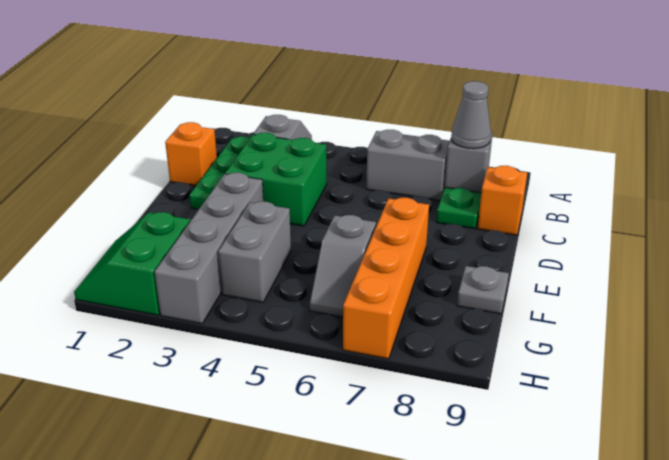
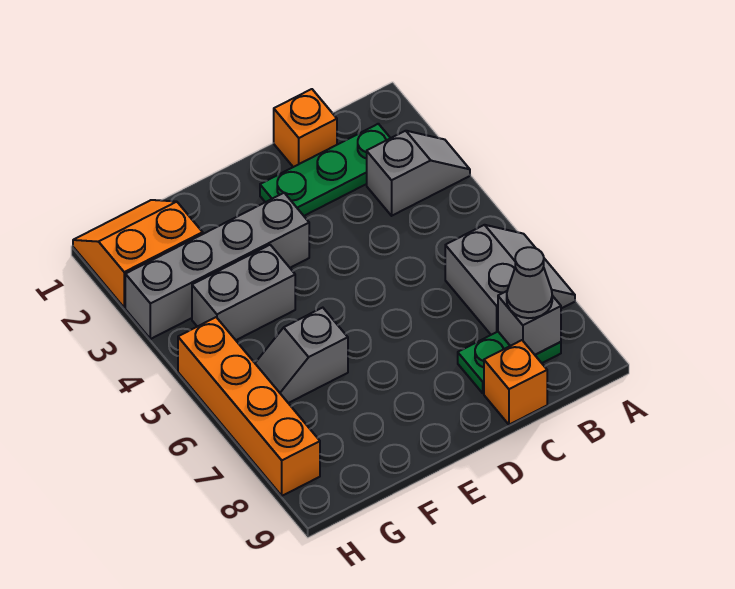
green 2x2 brick [225,133,327,226] -> none
orange 1x4 brick [343,198,429,359] -> orange 1x4 brick turned to [178,317,320,496]
grey 1x1 plate [457,266,509,314] -> none
green 2x2 slope [74,212,190,315] -> orange 2x2 slope [73,200,203,308]

